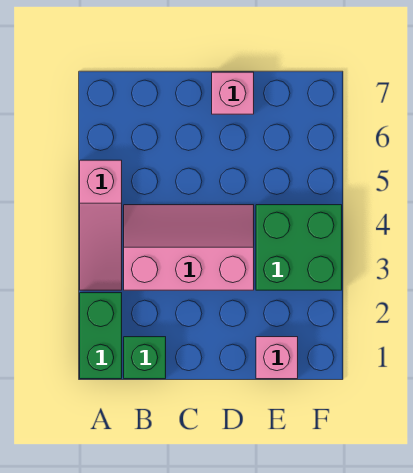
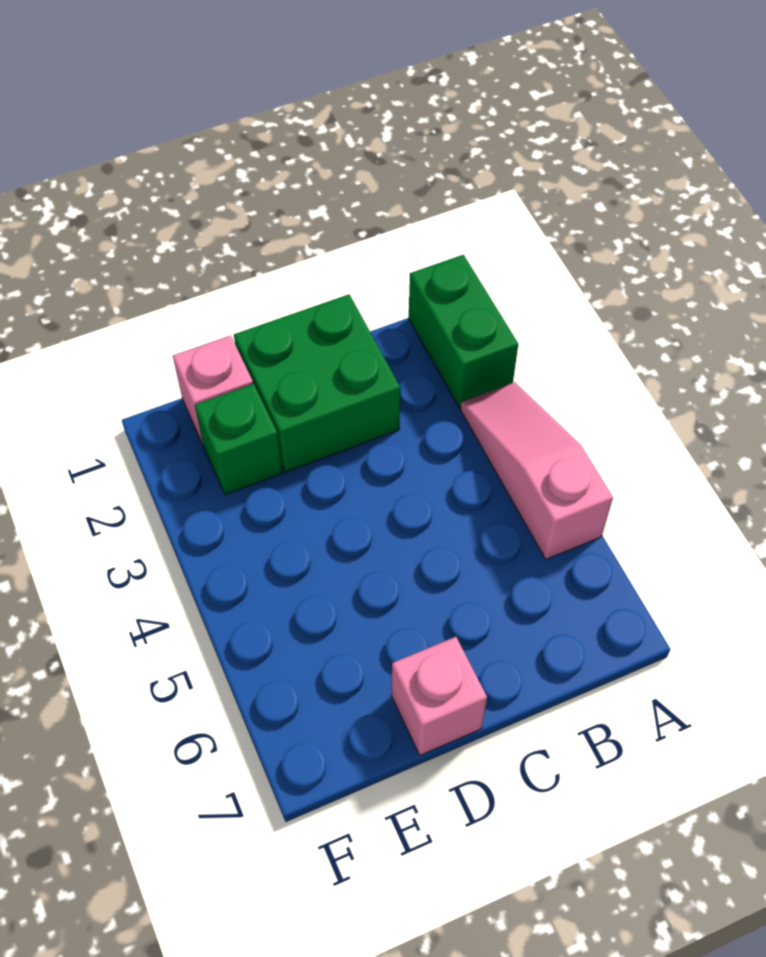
green 1x1 brick [124,337,166,379] -> green 1x1 brick moved to [195,384,282,495]
pink 2x3 slope [124,205,254,290] -> none
green 2x2 brick [256,205,342,290] -> green 2x2 brick moved to [234,294,400,472]

